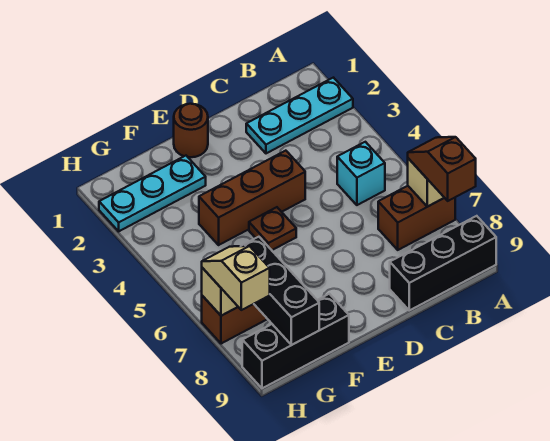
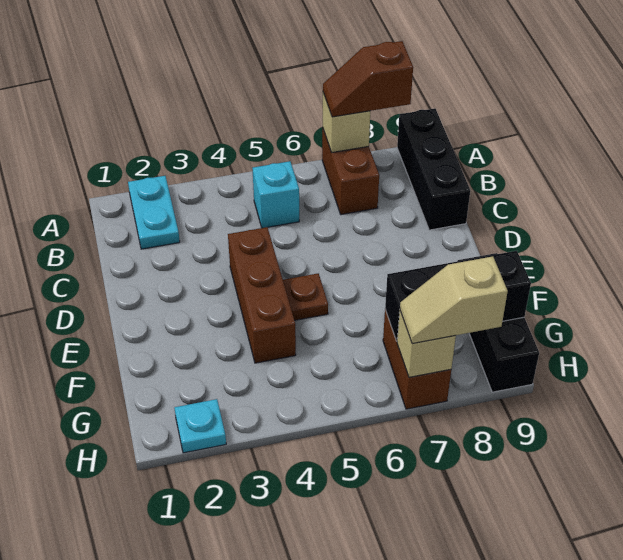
cyan 1x3 plate [246,78,353,153] -> cyan 1x2 plate [128,176,180,249]
brown 1x1 round brick [174,104,208,157] -> none
cyan 1x3 plate [99,156,206,231] -> cyan 1x1 plate [174,399,226,453]

